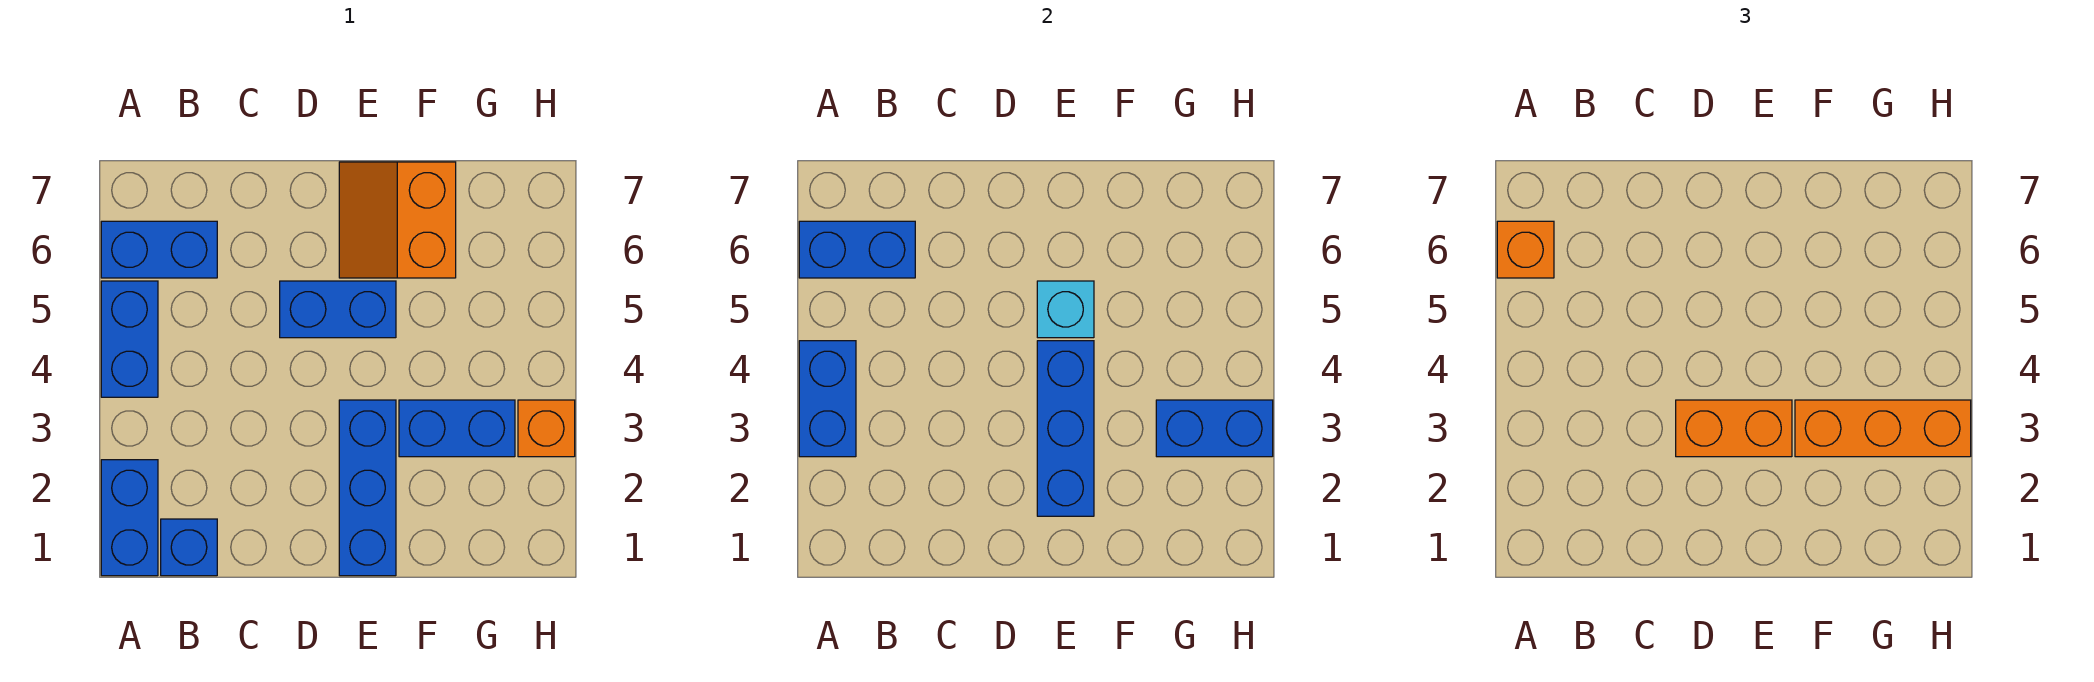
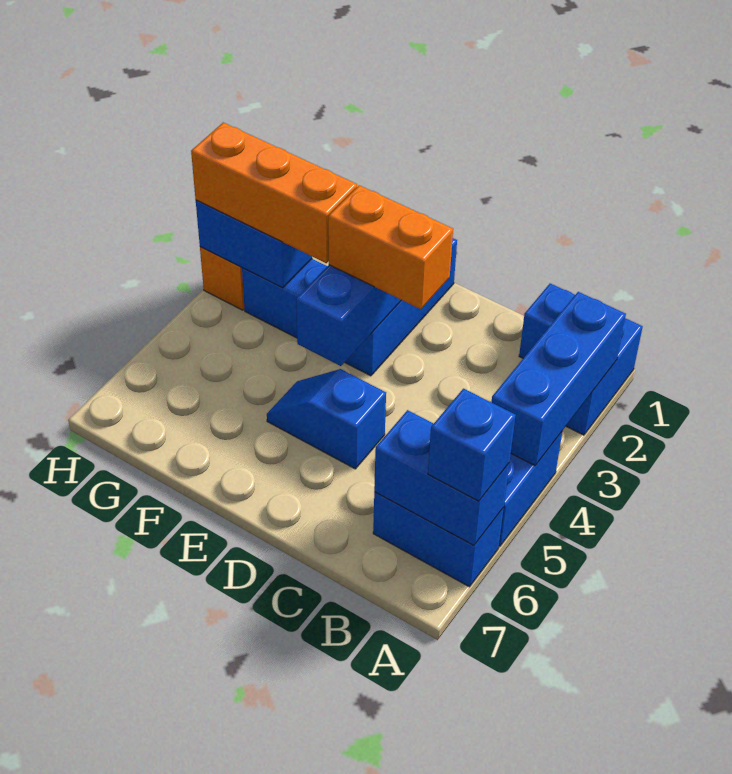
blue 1x2 brick [799,341,856,457] -> blue 1x3 brick [492,292,626,466]
orange 1x1 brick [1497,221,1554,278] -> blue 1x1 brick [428,389,516,501]
blue 1x2 brick [280,281,396,338] -> blue 1x2 slope [267,369,386,469]
cyan 1x1 brick [1037,281,1094,338] -> none
orange 2x2 slope [339,162,456,278] -> none

